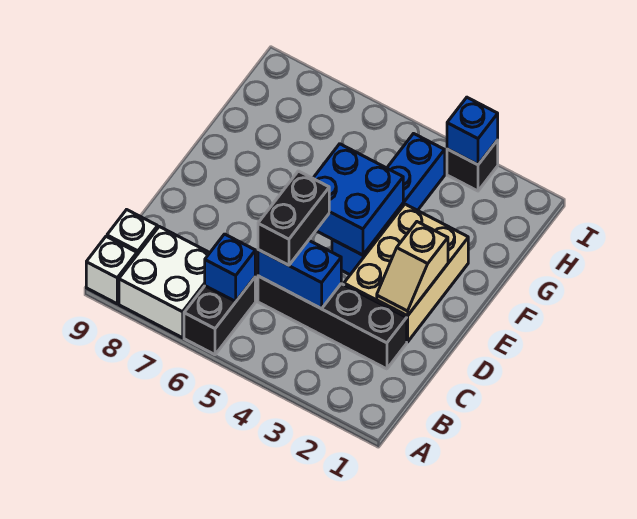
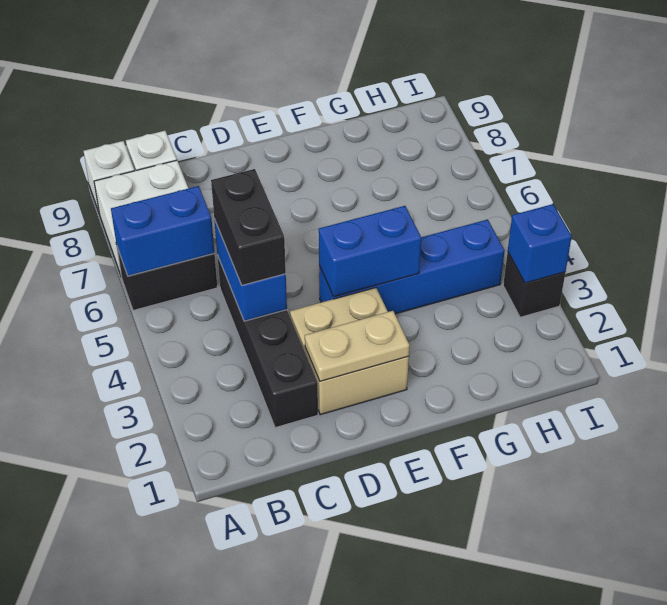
blue 1x1 brick [205,234,255,301] -> blue 1x2 brick [111,186,215,276]
black 1x2 brick [258,171,329,265] -> black 1x2 brick turned to [211,169,286,285]
tan 2x3 brick [344,204,468,342] -> tan 2x2 brick [290,288,409,415]
tan 1x2 slope [377,222,448,316] -> tan 1x2 plate [305,311,410,381]
blue 2x2 brick [313,144,403,255] -> blue 1x2 brick [319,206,421,297]

